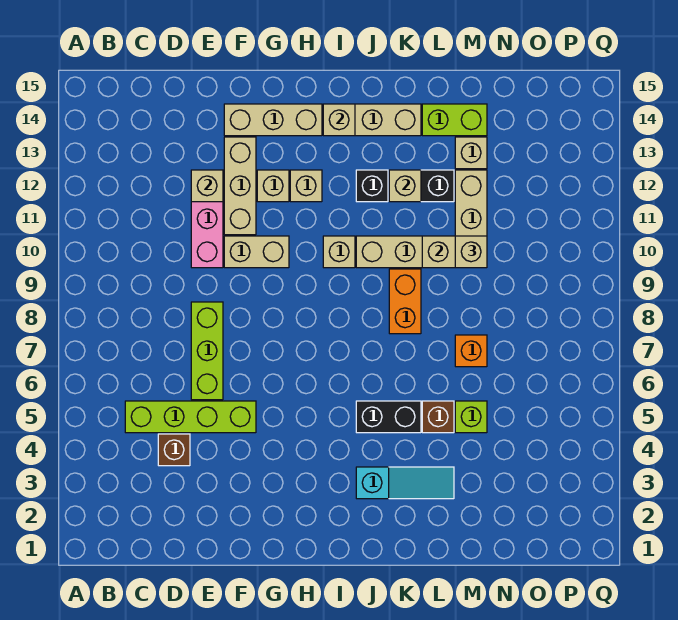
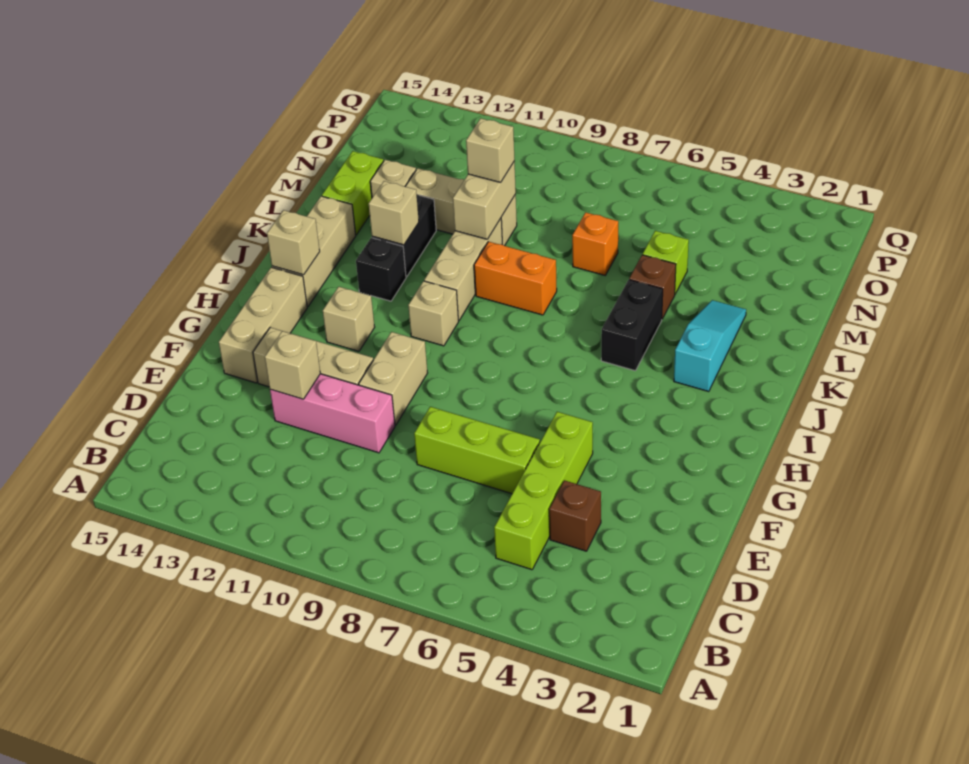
tan 1x1 brick [257,170,289,202] -> none

